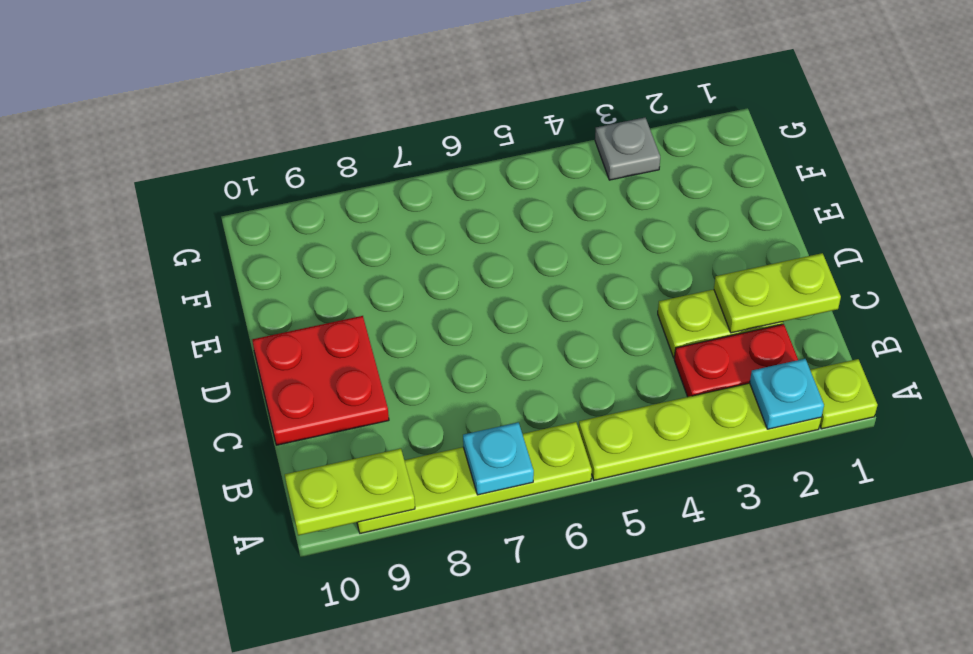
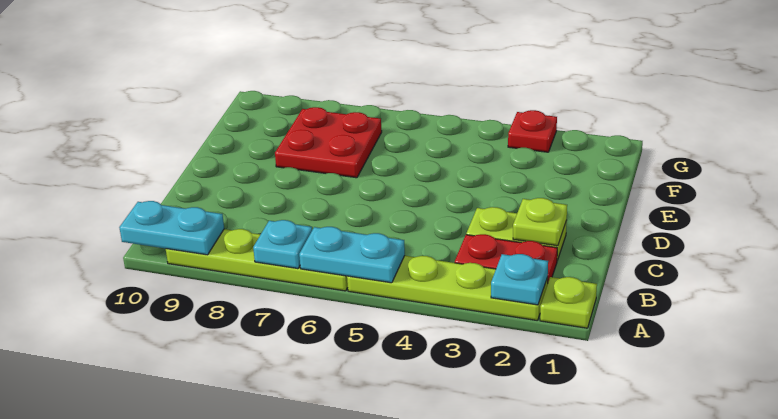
none -> cyan 1x2 plate [299,227,405,283]
lime 1x2 plate [285,449,415,535] -> cyan 1x2 plate [119,201,224,255]
lime 1x2 plate [714,253,841,333] -> lime 1x1 plate [513,198,567,246]
red 2x2 plate [252,316,389,445] -> red 2x2 plate moved to [275,107,382,178]
grey 1x1 plate [595,118,660,180] -> red 1x1 plate [508,110,557,152]

